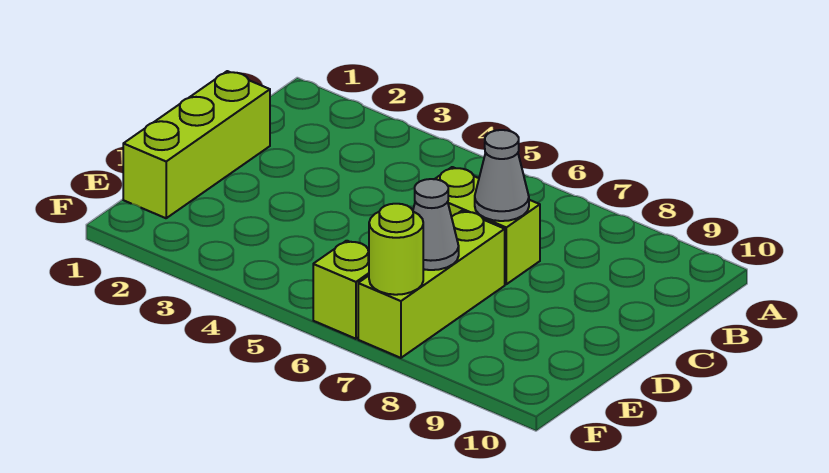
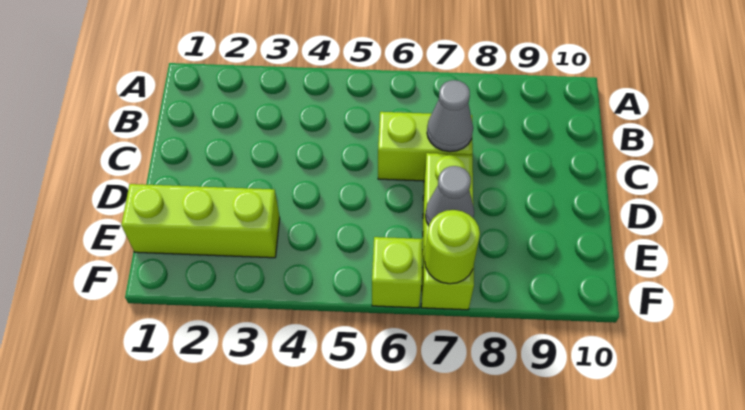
lime 1x3 brick [123,71,270,218] -> lime 1x3 brick turned to [121,184,280,258]

